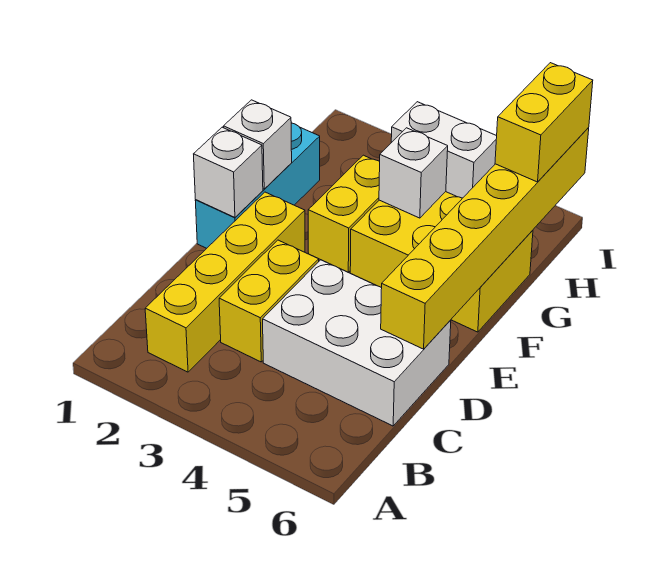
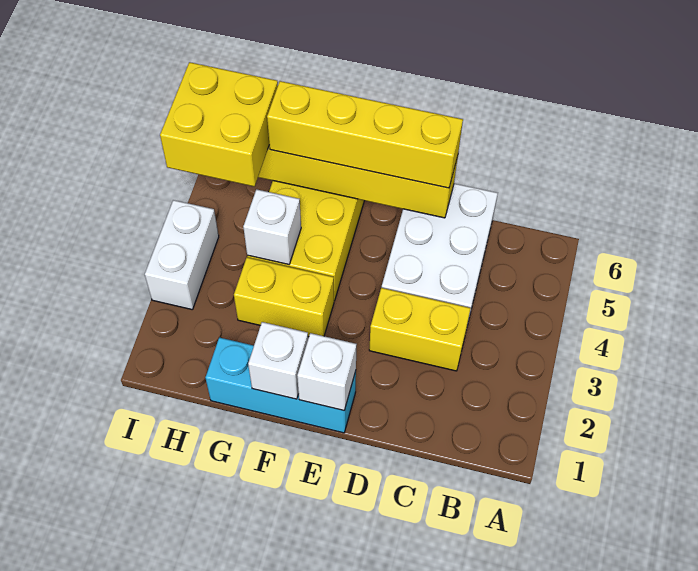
yellow 1x4 brick [145,192,305,372] -> yellow 1x4 brick moved to [267,81,463,188]
yellow 1x2 brick [495,63,593,182] -> yellow 2x2 brick [160,62,278,187]

